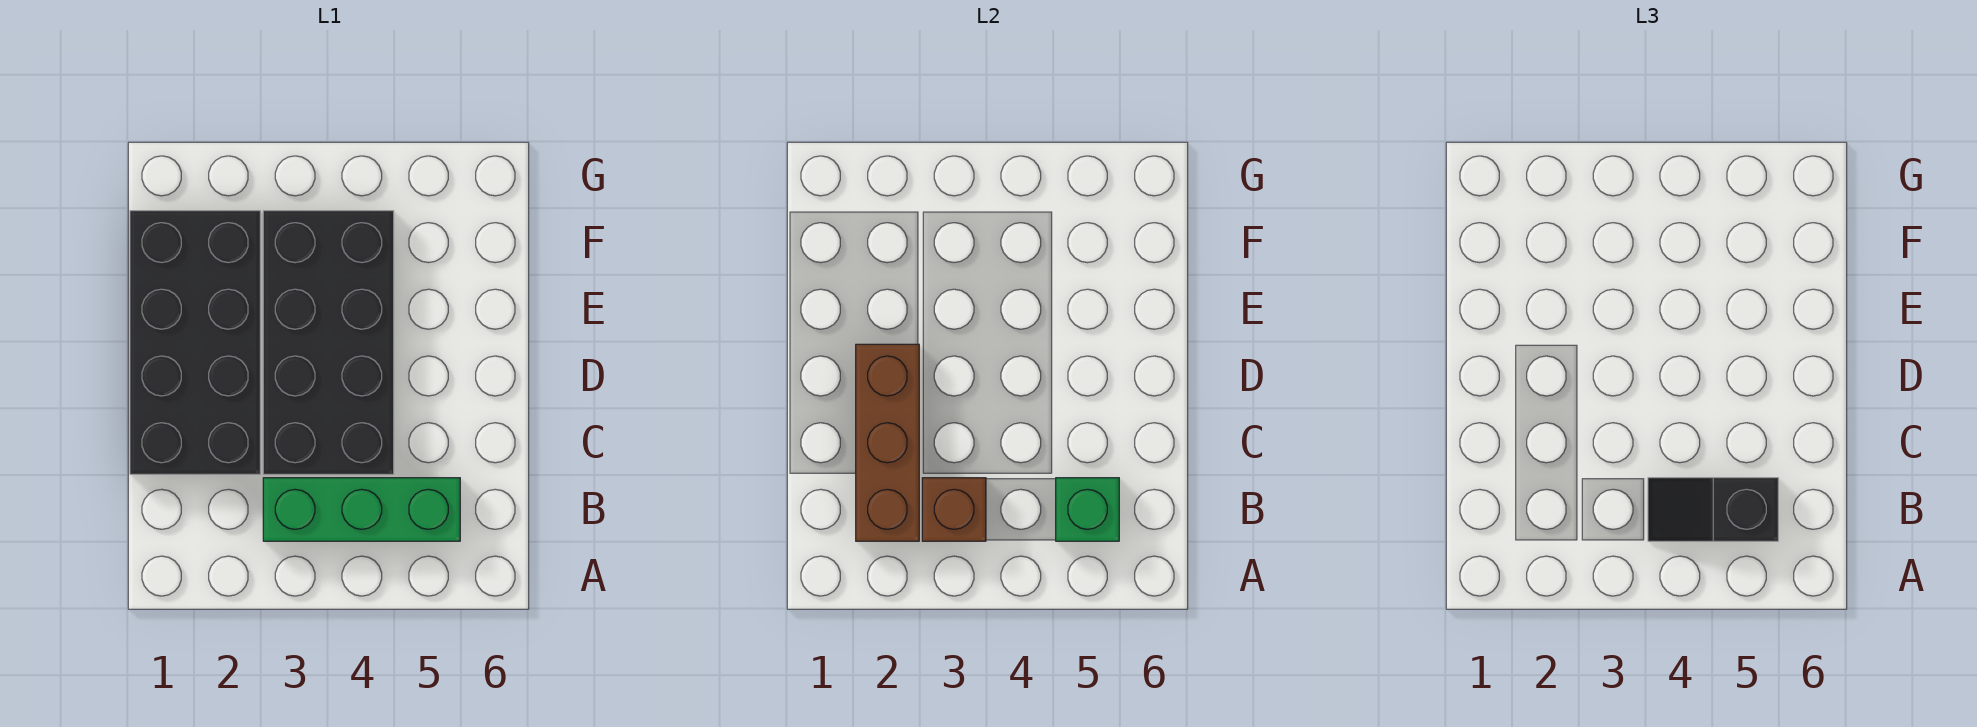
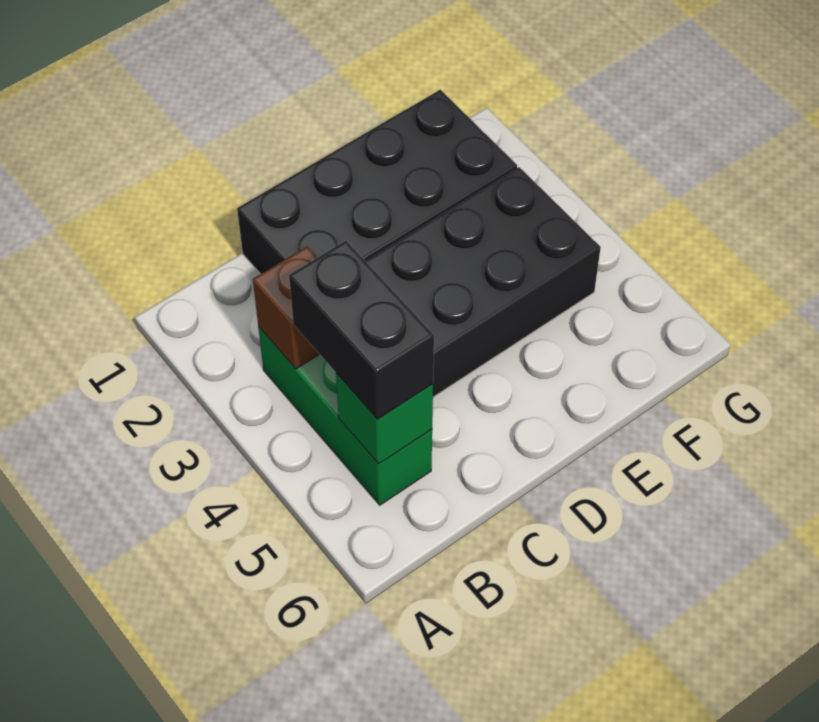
brown 1x3 brick [856,344,919,541] -> none
black 1x2 slope [1648,478,1778,541] -> black 1x2 brick [289,241,434,420]

